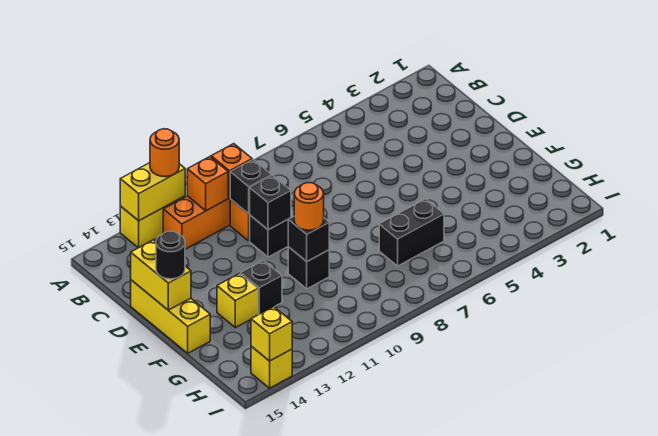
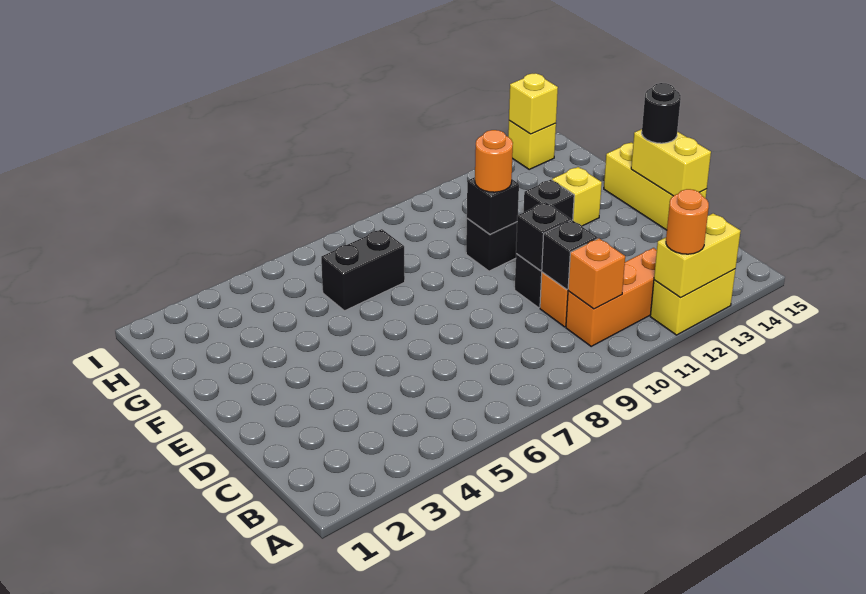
orange 1x1 brick [187,157,228,211] -> none

